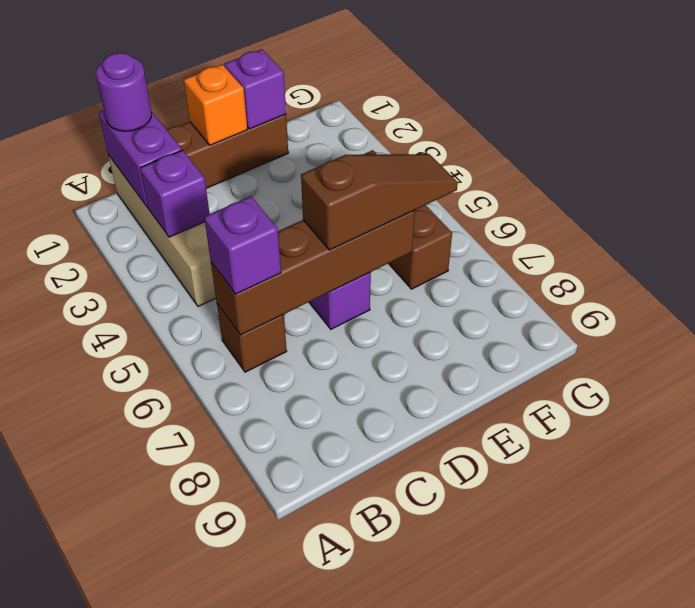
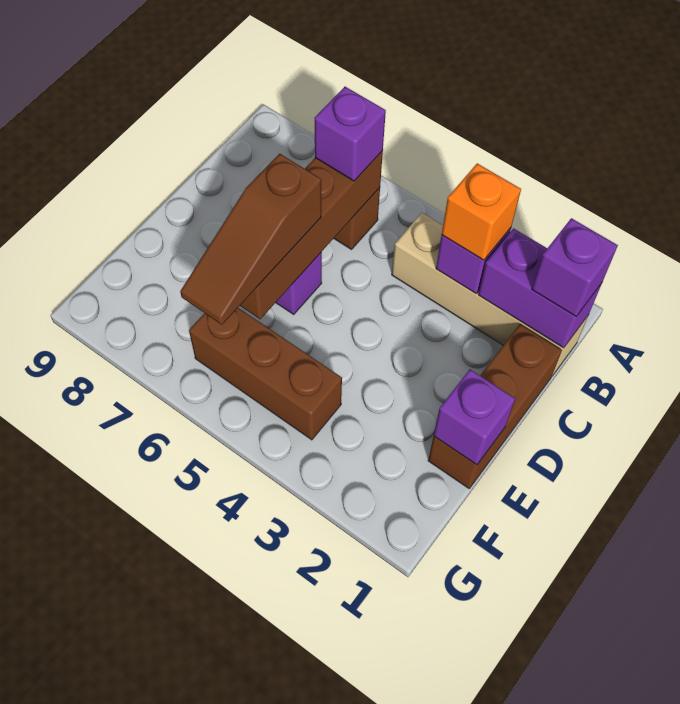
purple 1x1 round brick [96,53,152,131] -> purple 1x1 brick [532,218,618,316]
orange 1x1 brick [184,64,247,145] -> orange 1x1 brick moved to [442,163,521,260]

